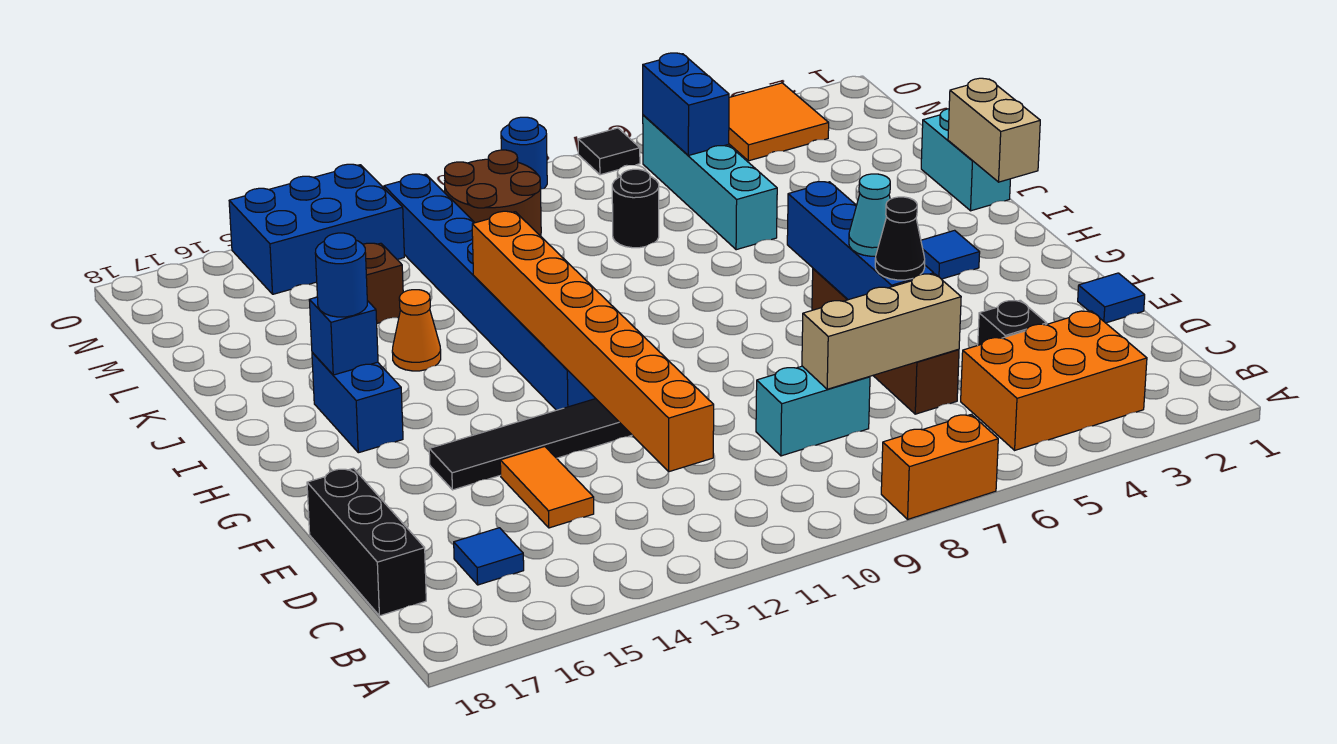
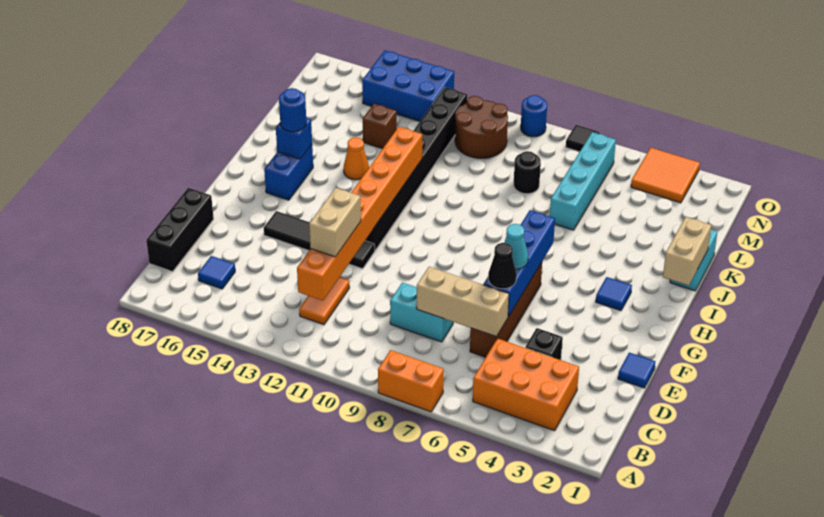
none -> tan 1x2 brick [309,188,361,257]
orange 1x2 tile [500,447,594,528] -> orange 1x2 tile moved to [299,277,350,325]
blue 1x8 brick [384,174,596,410] -> black 1x8 brick [365,87,467,250]
blue 1x2 brick [643,53,729,156] -> none

